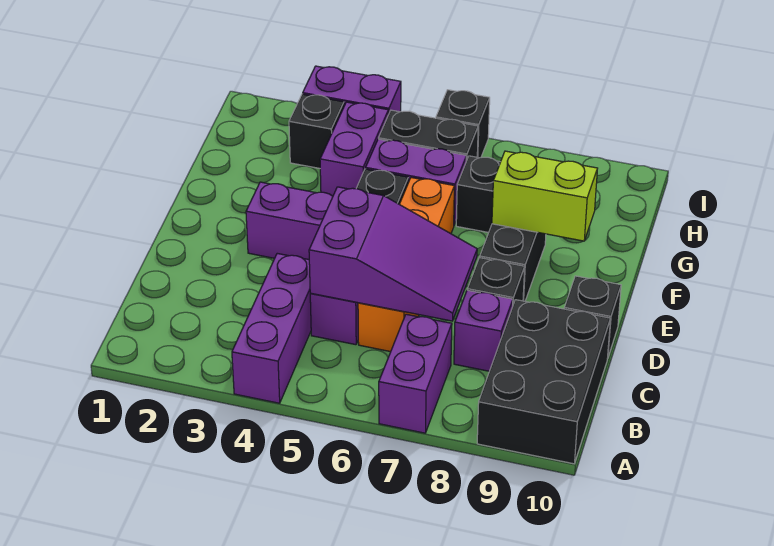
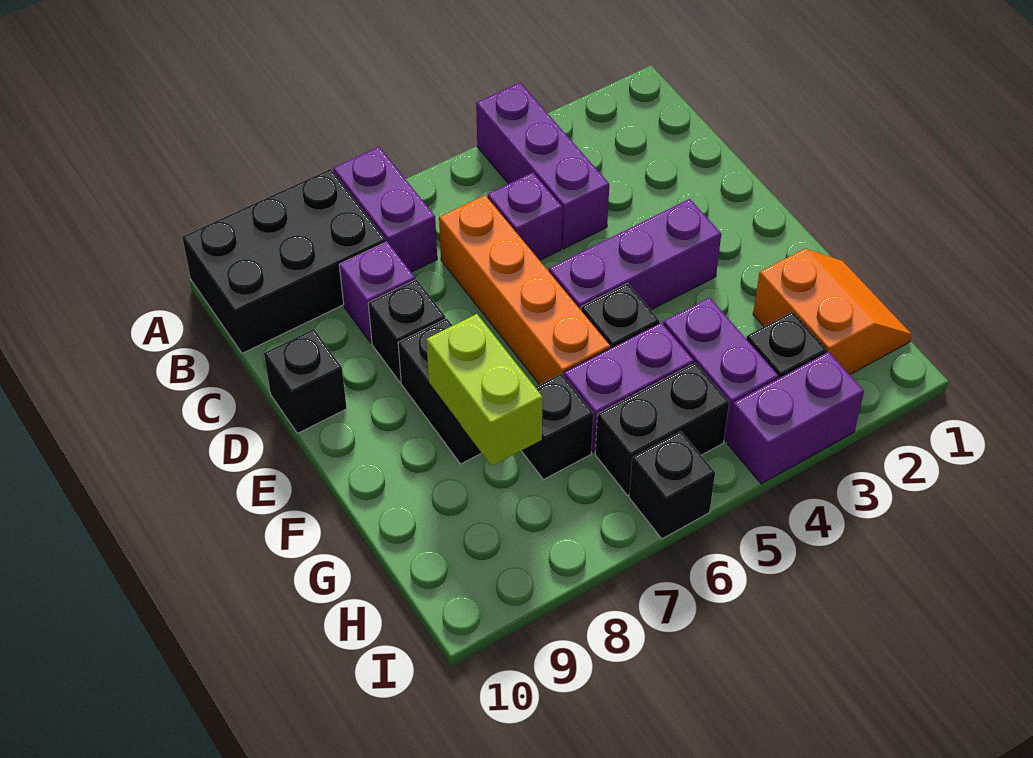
black 2x3 brick [477,300,611,464] -> black 2x3 brick turned to [182,169,386,353]
purple 2x3 slope [309,187,477,321] -> none
lime 1x2 brick [492,151,598,241] -> lime 1x2 brick turned to [426,314,543,466]
none -> orange 2x2 slope [753,249,912,375]

